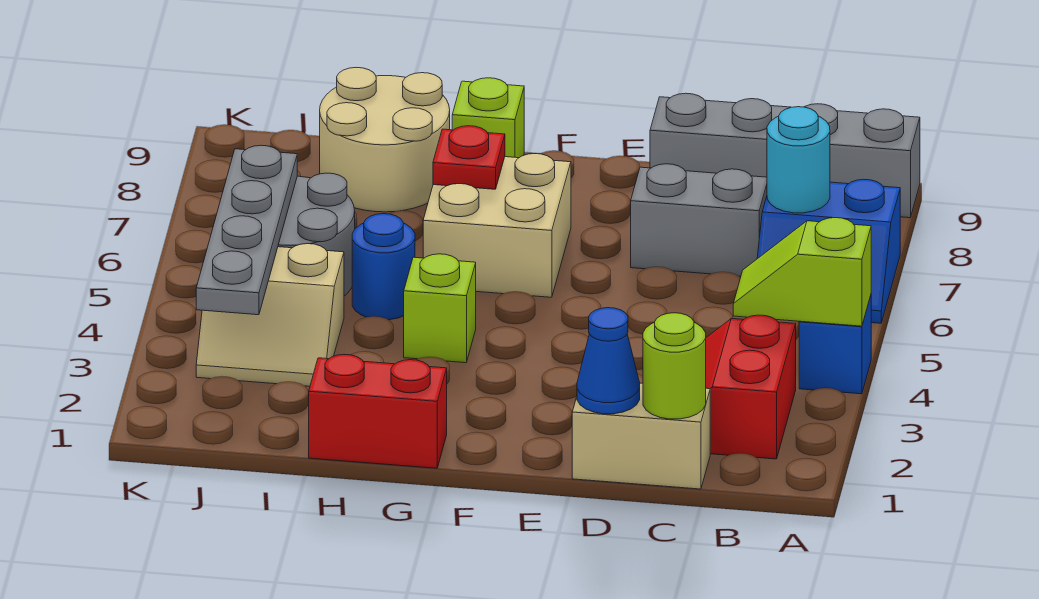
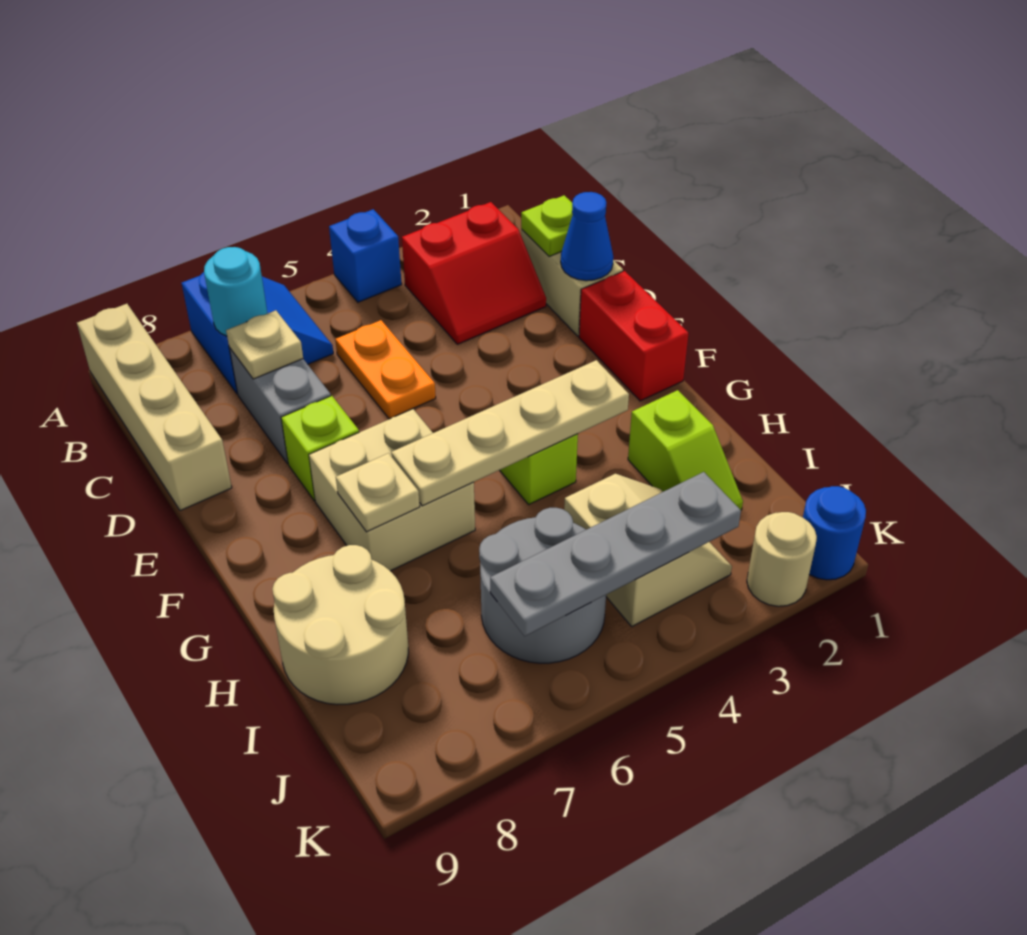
lime 1x2 slope [733,218,871,326] -> lime 1x2 slope moved to [628,390,743,510]
grey 1x4 brick [650,93,920,218] -> tan 1x4 brick [77,304,232,511]
lime 1x1 round brick [643,313,706,419] -> lime 1x1 plate [521,195,573,256]
none -> orange 1x2 plate [335,320,436,419]
none -> tan 1x1 plate [226,310,303,379]
red 1x2 brick [309,354,447,468] -> red 1x2 brick moved to [579,271,689,401]
none -> tan 1x4 plate [391,360,629,506]
red 1x1 plate [433,126,505,189] -> tan 1x1 plate [336,453,420,532]
lime 1x1 brick [452,78,524,158] -> lime 1x1 brick moved to [281,396,359,501]
blue 1x1 round brick [352,214,415,320] -> blue 1x1 round brick moved to [803,486,866,580]
none -> tan 1x1 round brick [747,512,817,606]

